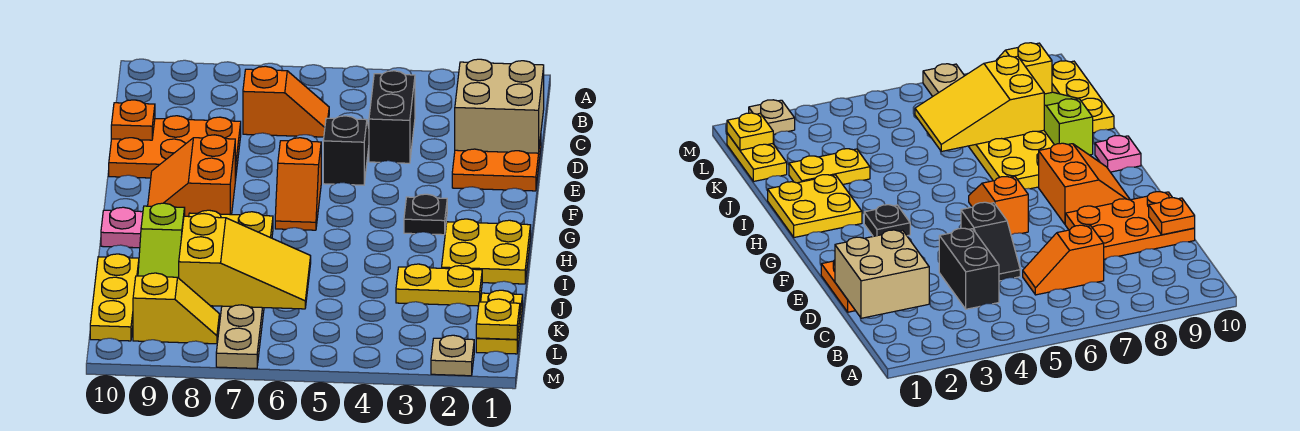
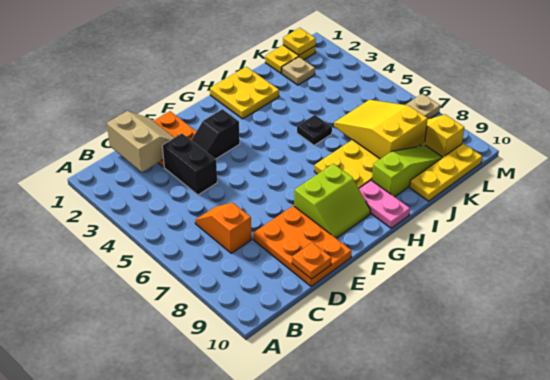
tan 2x2 brick [455,59,544,153] -> tan 2x2 slope [107,111,174,172]
black 1x2 brick [369,71,415,163] -> black 1x2 brick turned to [162,134,217,195]
black 1x2 slope [323,116,369,185] -> black 1x2 slope moved to [191,109,240,159]
orange 1x2 slope [275,138,321,230] -> none
orange 2x2 slope [148,135,235,217] -> lime 2x2 slope [294,164,370,238]
black 1x1 plate [404,194,447,235] -> black 1x1 plate moved to [297,115,332,145]
pink 1x1 plate [101,207,143,248] -> pink 1x2 plate [359,180,410,228]
yellow 1x2 plate [396,264,482,306] -> none
tan 1x1 plate [431,335,474,376] -> tan 1x1 plate moved to [282,57,315,85]

